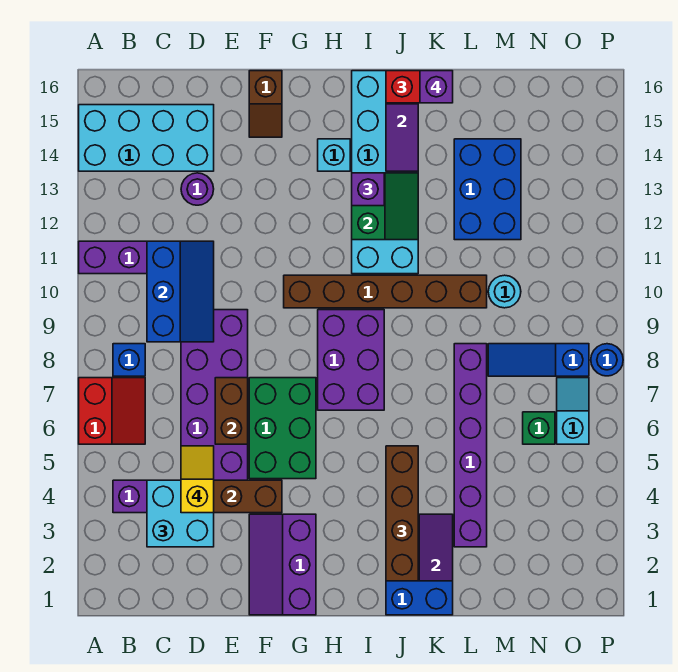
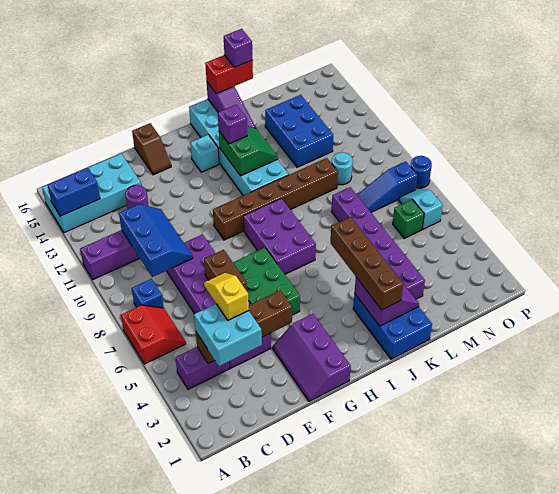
none -> blue 1x2 brick [48,168,100,216]

